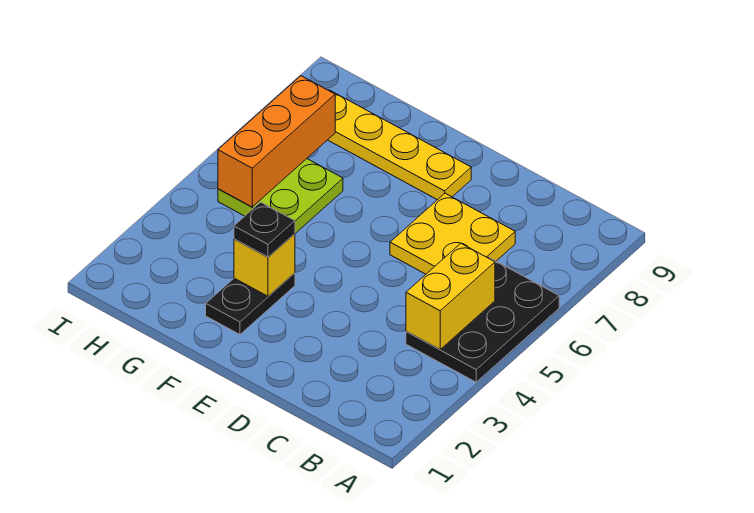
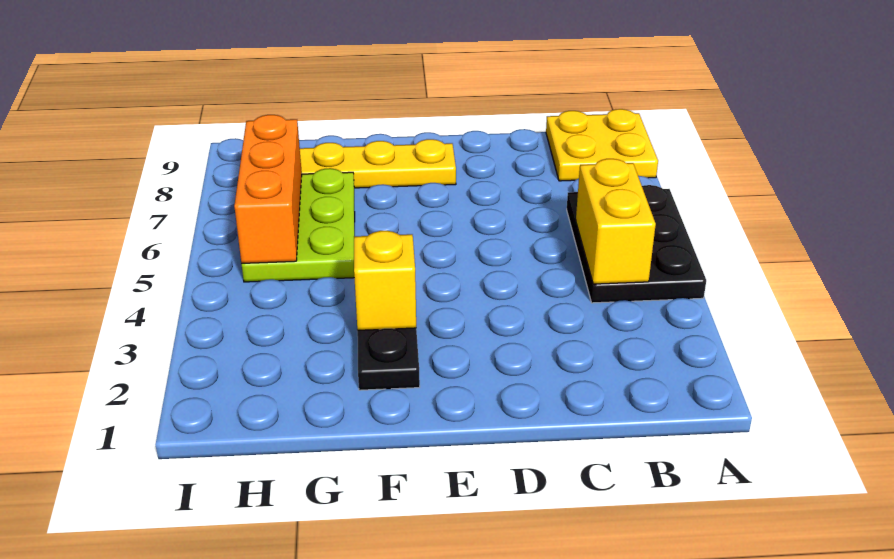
yellow 2x2 plate [390,193,515,274] -> yellow 2x2 plate moved to [546,109,658,181]
black 1x1 plate [234,202,295,257] -> none
lime 2x2 plate [218,159,343,233] -> lime 2x3 plate [242,168,355,282]

